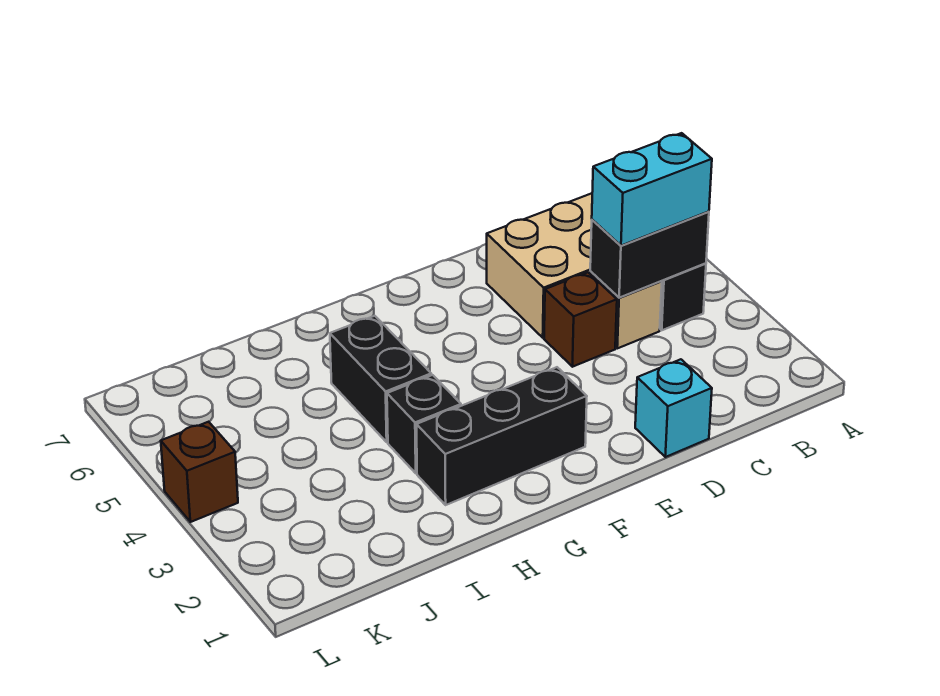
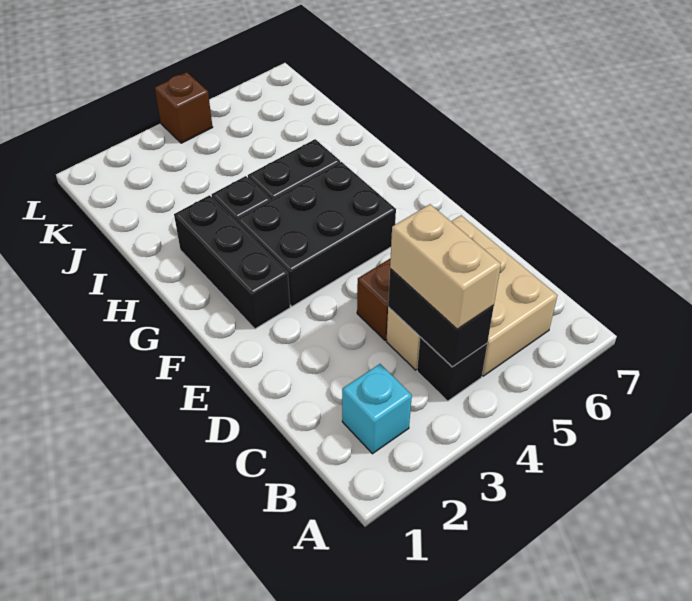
cyan 1x2 brick [592,133,712,246] -> tan 1x2 brick [390,204,501,329]
cyan 1x1 brick [635,359,712,457] -> cyan 1x1 brick moved to [342,364,412,454]
none -> black 2x3 brick [237,162,396,306]

